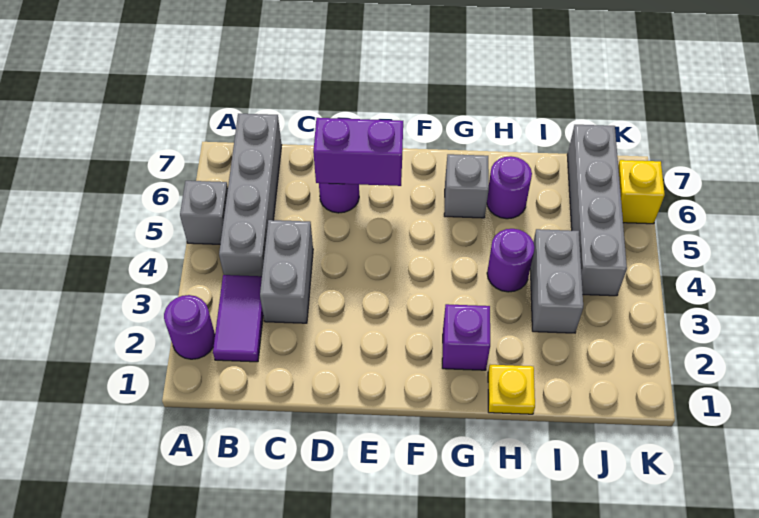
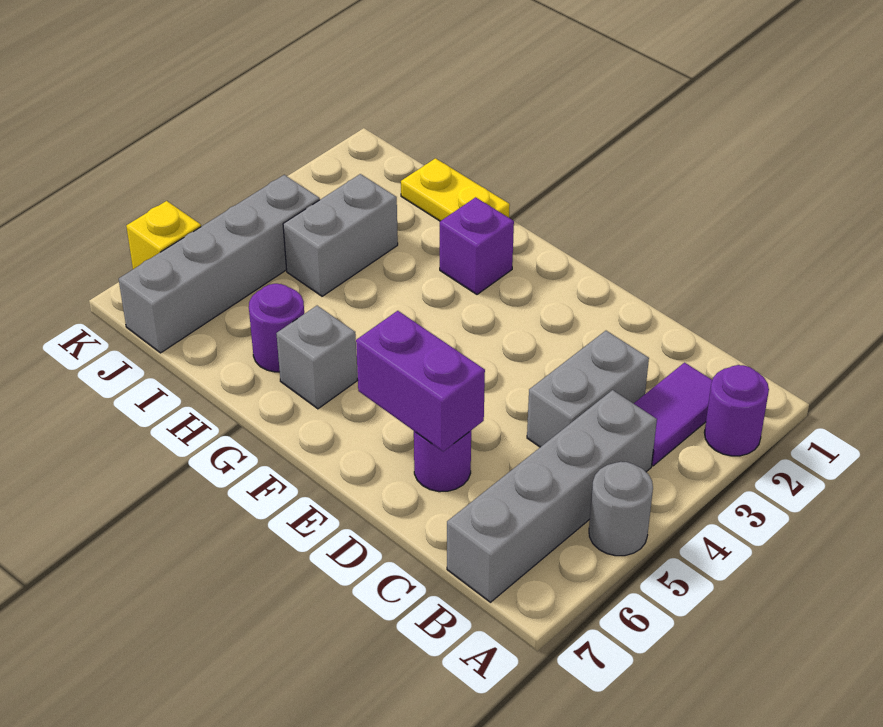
grey 1x1 brick [180,181,228,244] -> grey 1x1 round brick [589,462,653,556]
yellow 1x1 plate [488,365,535,414] -> yellow 1x2 plate [401,158,510,221]
purple 1x1 round brick [487,229,535,292] -> none

